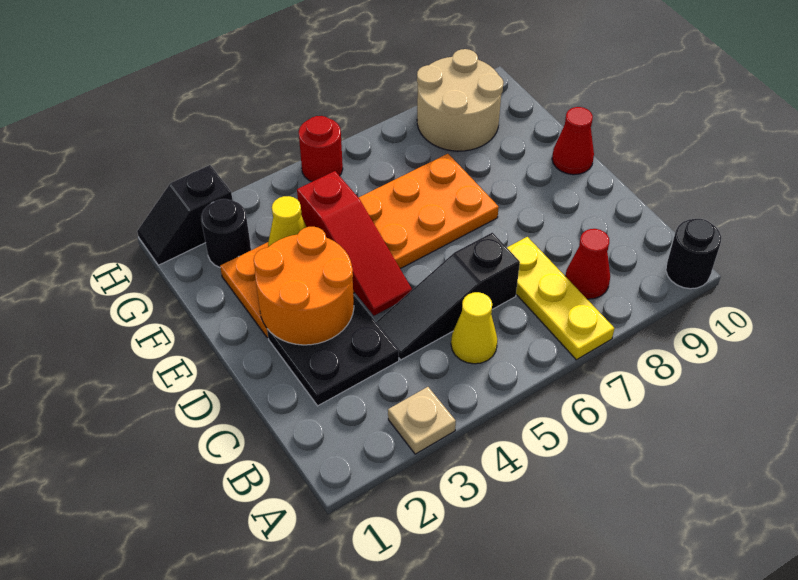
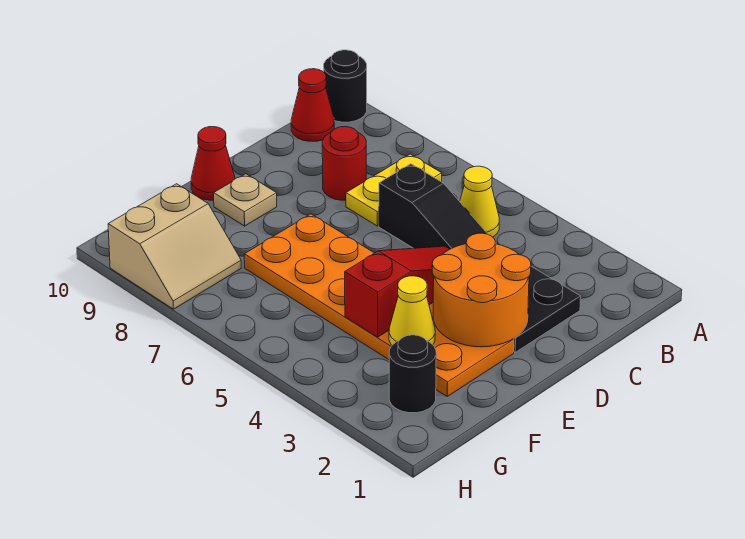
tan 1x1 plate [388,387,456,454] -> tan 1x1 plate moved to [214,174,277,226]
yellow 1x3 plate [507,237,615,360] -> yellow 1x2 plate [346,154,442,226]
red 1x1 cone [565,229,610,299] -> red 1x1 cone moved to [291,69,334,141]
tan 2x2 round brick [417,49,503,151] -> tan 2x2 slope [108,184,241,309]
black 1x2 slope [137,165,233,265] -> none
red 1x1 round brick [299,116,343,182] -> red 1x1 round brick moved to [322,127,366,200]

